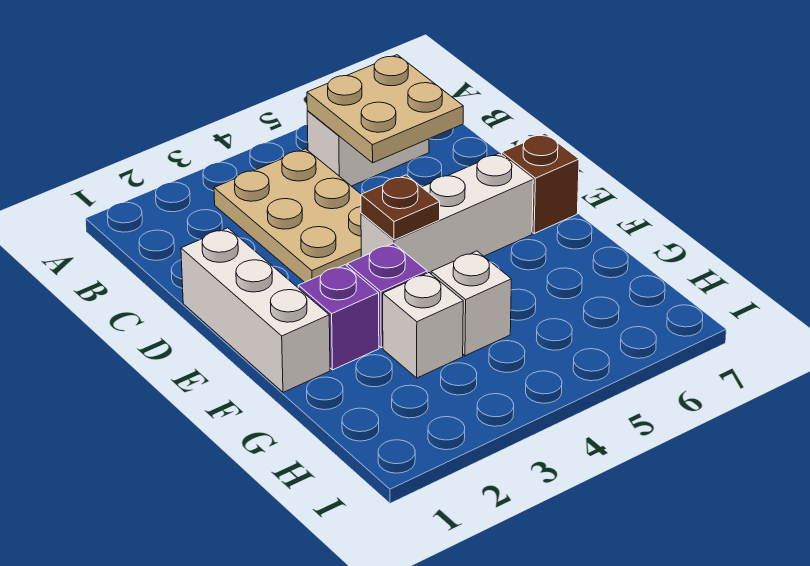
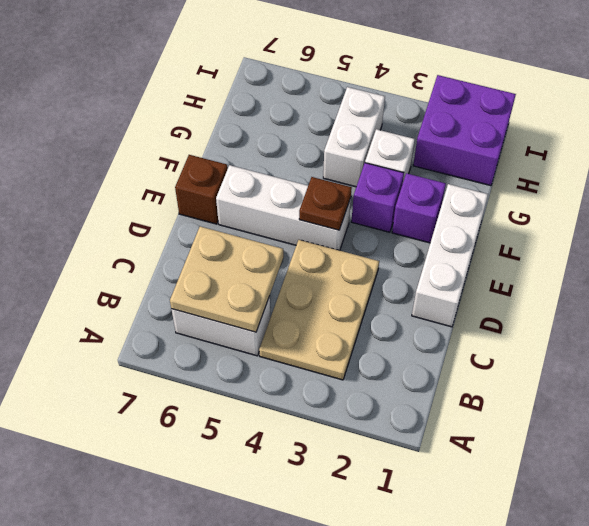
white 1x1 brick [431,251,511,356] -> white 1x2 brick [323,87,385,187]
none -> purple 2x2 brick [413,75,516,186]

